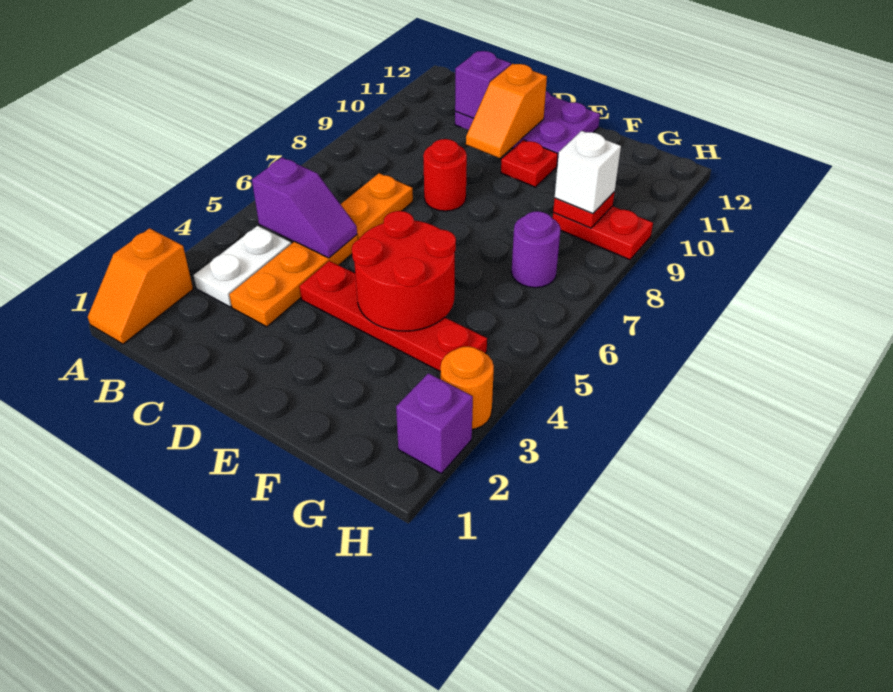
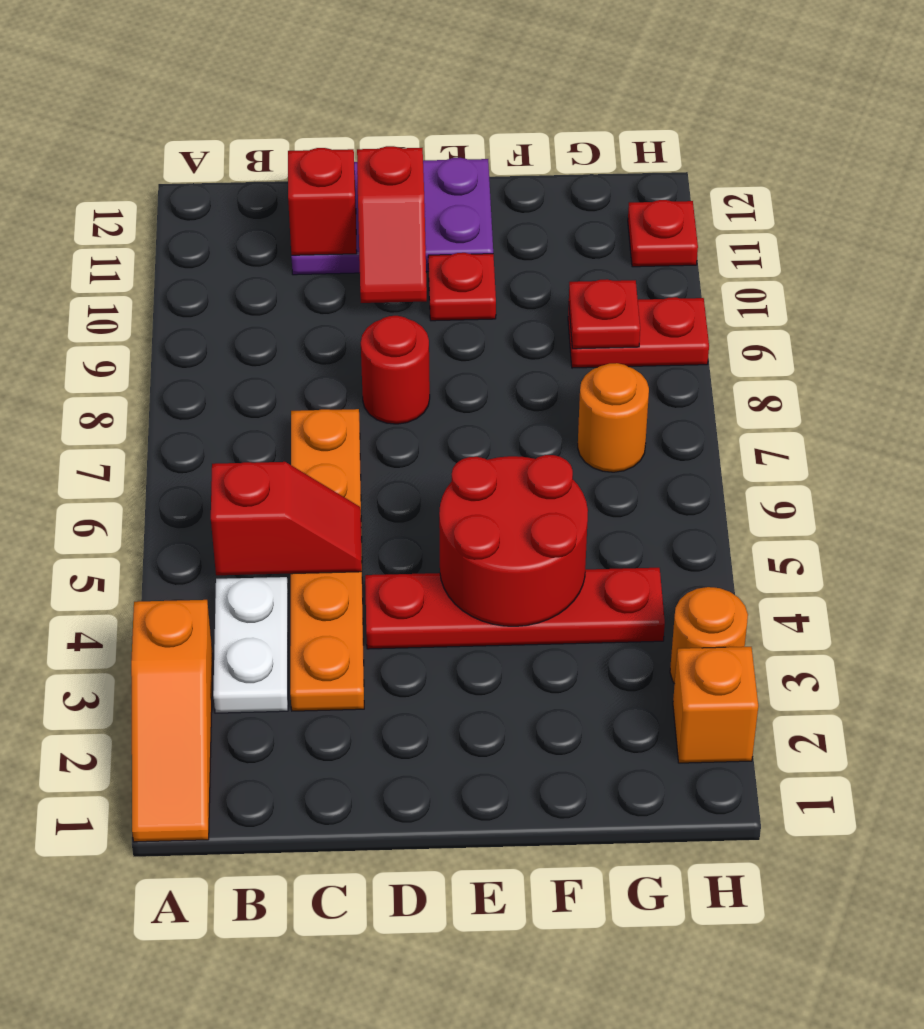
orange 1x2 slope [88,228,193,344] -> orange 1x3 slope [131,600,213,842]
purple 1x2 slope [252,158,357,258] -> red 1x2 slope [211,462,362,575]
purple 1x1 brick [455,51,511,119] -> red 1x1 brick [288,148,357,255]
orange 1x2 slope [466,64,547,158] -> red 1x2 slope [357,146,427,303]
purple 1x1 round brick [511,211,561,288] -> orange 1x1 round brick [578,363,649,472]
white 1x1 brick [555,131,621,213] -> none
purple 1x1 brick [396,373,473,474] -> orange 1x1 brick [673,647,758,763]
none -> red 1x1 plate [628,200,698,267]

